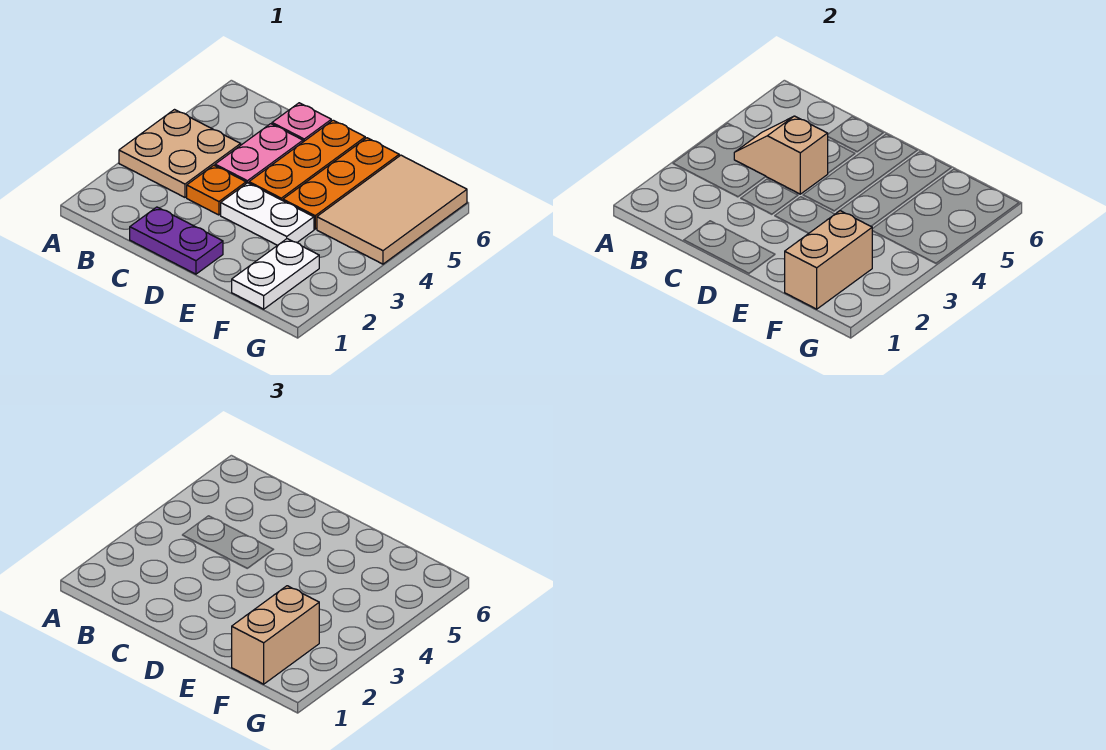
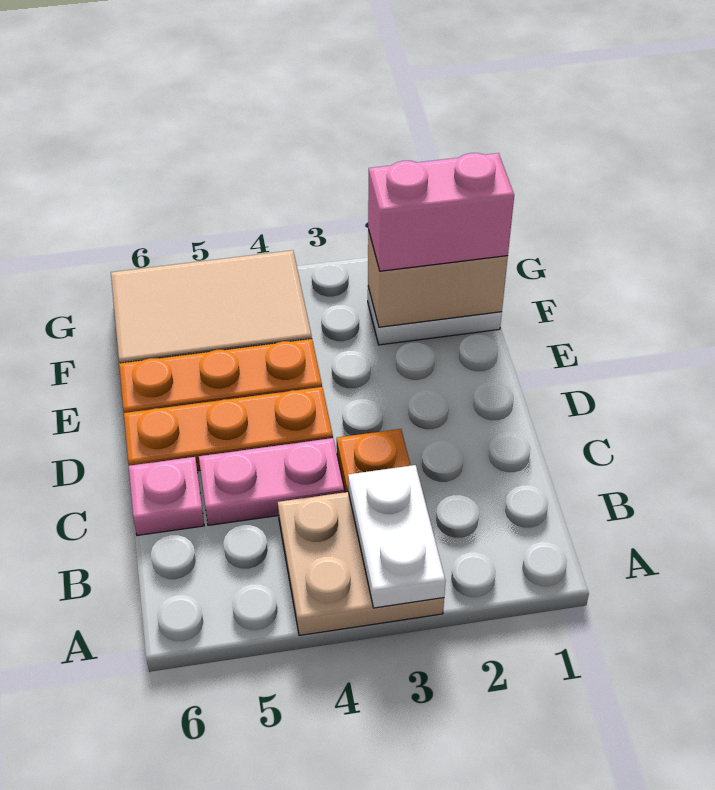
tan 1x2 slope [734,116,828,194] -> none
purple 1x2 plate [130,207,223,274] -> none
white 1x2 plate [221,183,314,245] -> white 1x2 plate moved to [348,465,446,608]
tan 1x2 brick [232,586,319,684] -> pink 1x2 brick [368,153,514,271]

